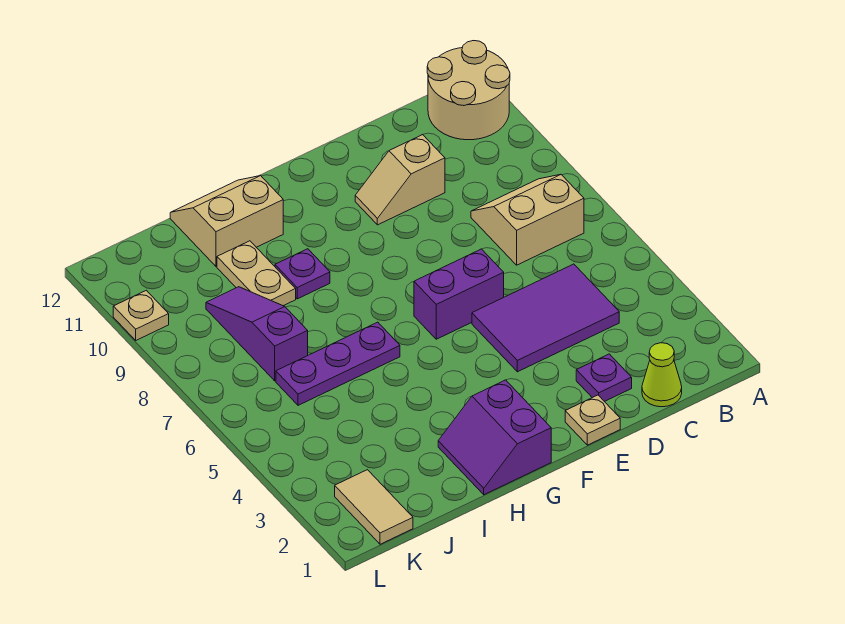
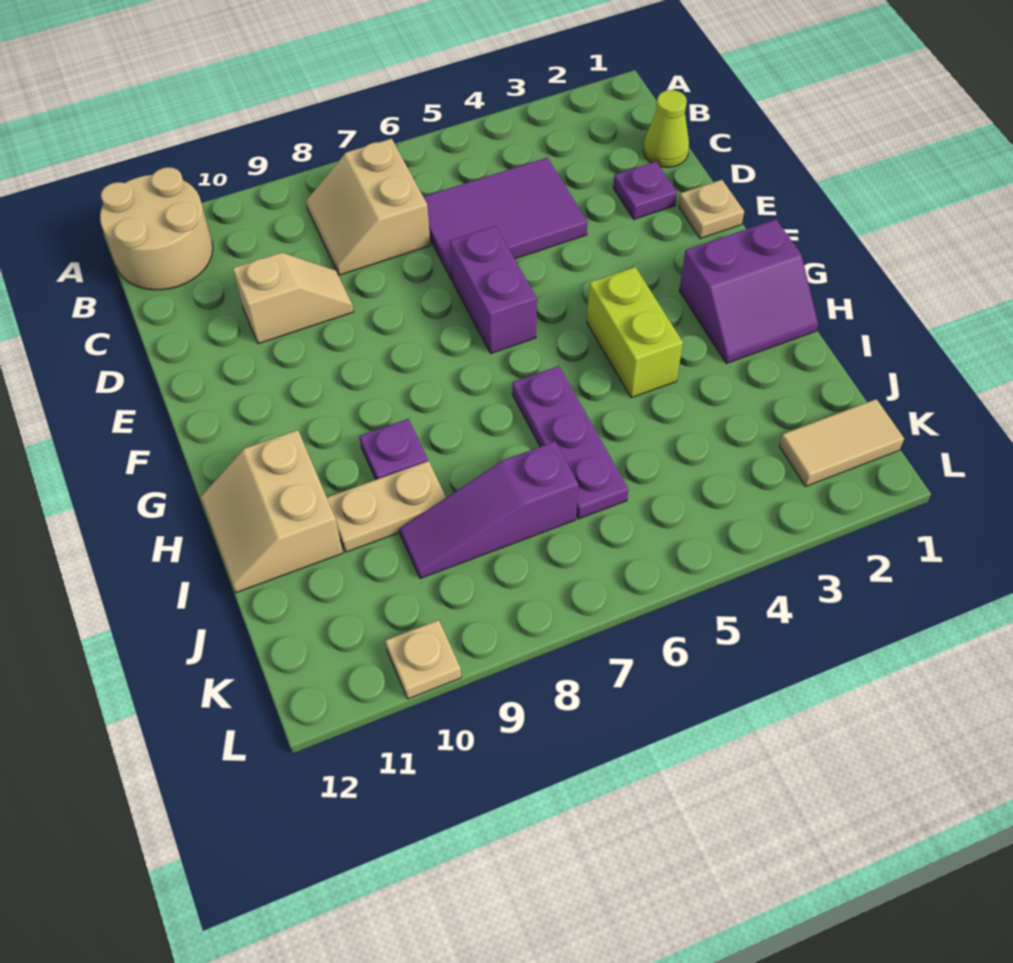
purple 2x3 tile [472,264,619,372] -> purple 2x3 tile turned to [424,157,588,280]
tan 1x2 slope [355,135,445,225] -> tan 1x2 slope turned to [233,252,354,344]
none -> lime 1x2 brick [587,267,683,398]

